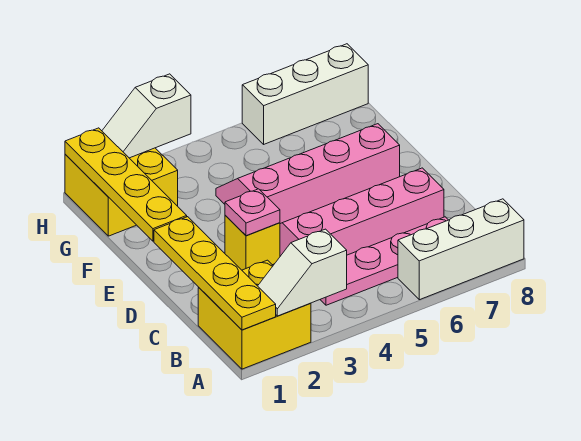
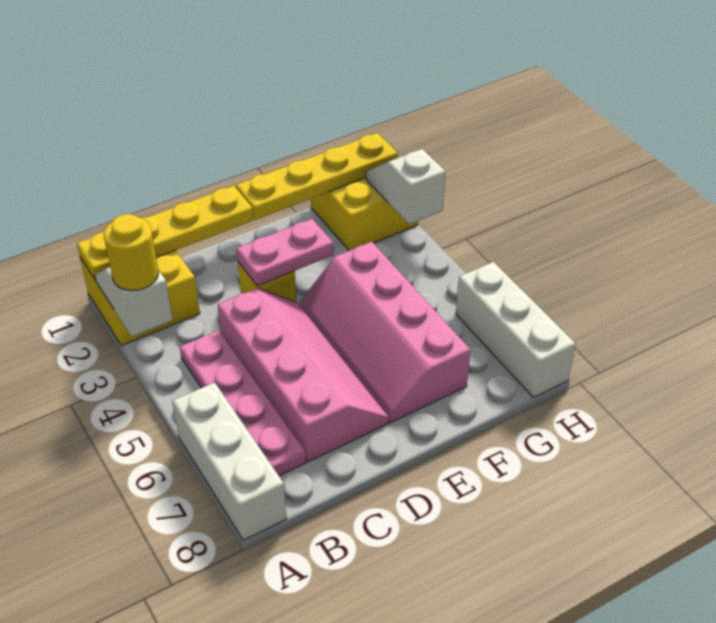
none -> yellow 1x1 round brick [104,214,158,291]
pink 1x1 plate [225,189,280,236] -> pink 1x2 plate [236,219,333,286]
pink 2x4 slope [216,124,400,224] -> pink 2x4 slope turned to [299,242,470,422]

